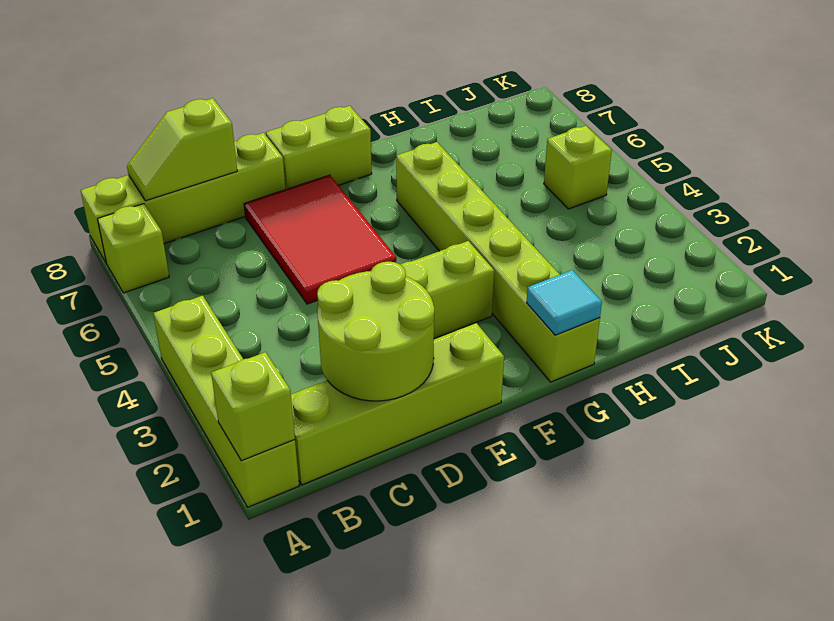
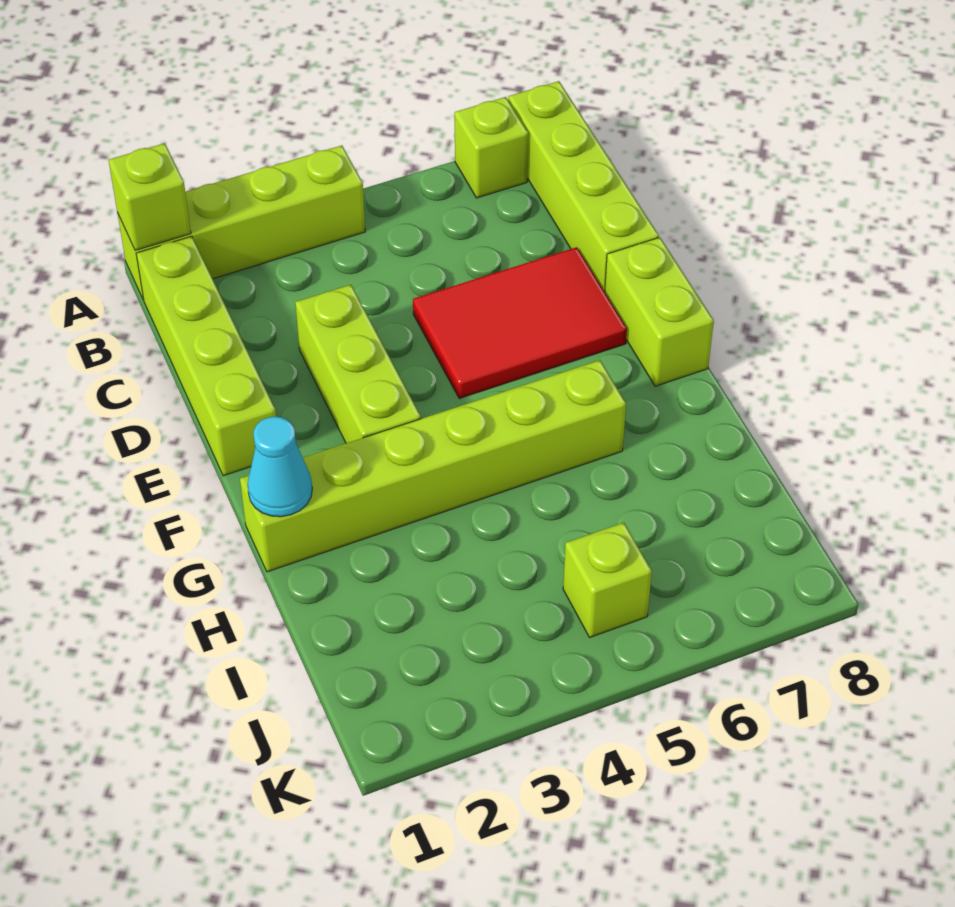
lime 1x2 slope [127,98,237,201] -> none
lime 2x2 round brick [317,261,434,401] -> none
cyan 1x1 tile [526,270,602,335] -> cyan 1x1 cone [248,416,312,517]

